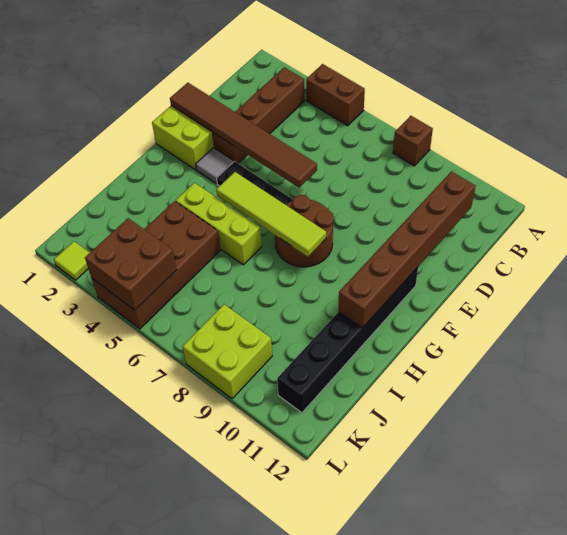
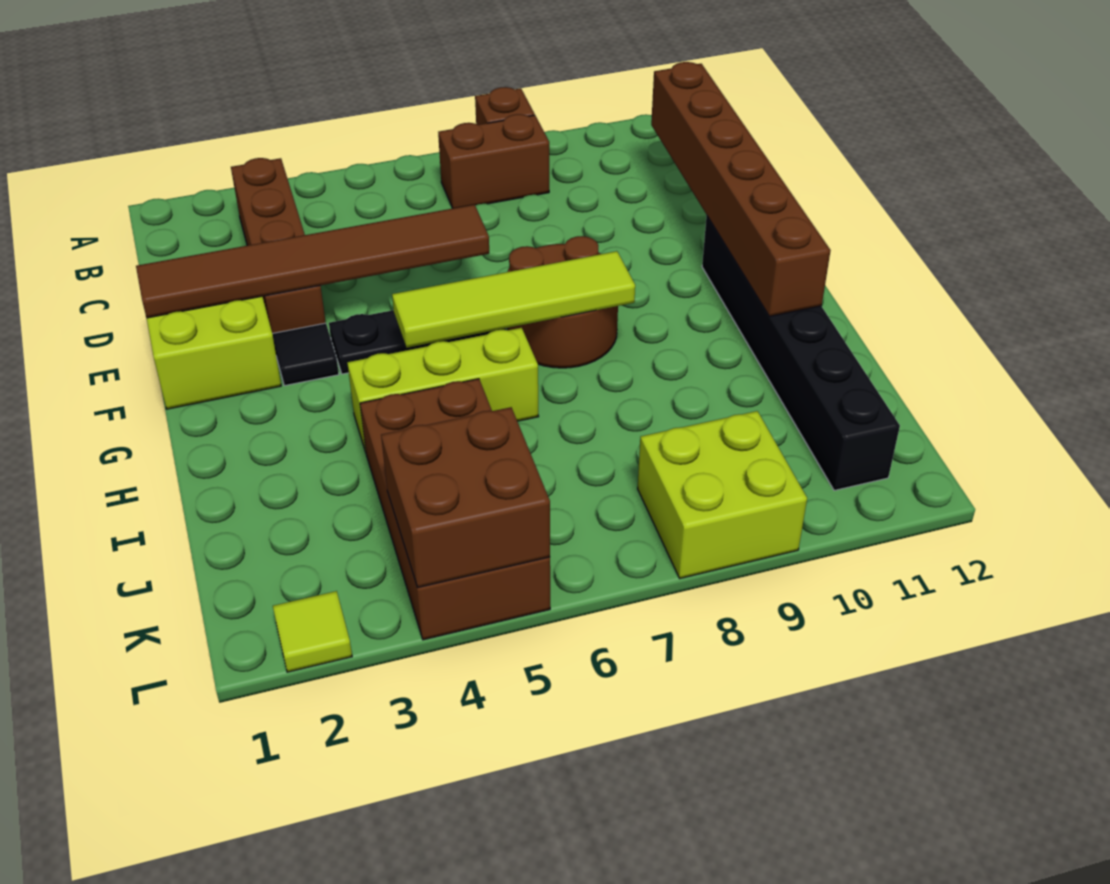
brown 1x2 brick [306,64,365,126] -> brown 1x2 brick moved to [438,114,549,208]
grey 1x1 tile [196,148,234,184] -> black 1x1 tile [272,323,339,386]

